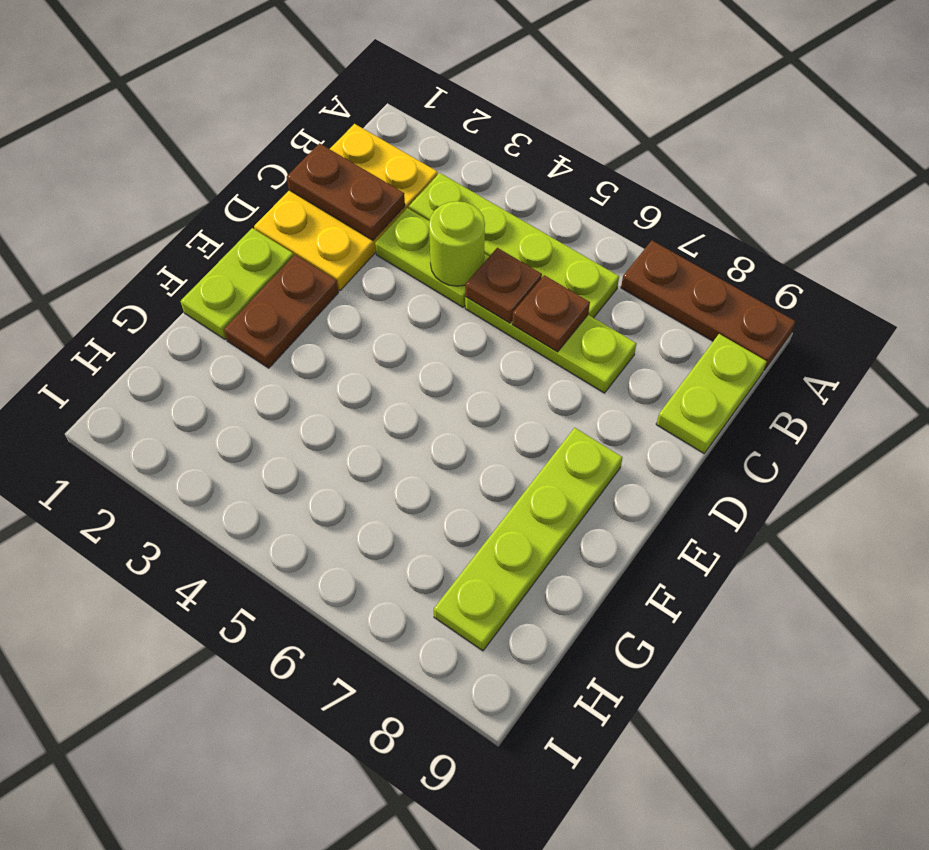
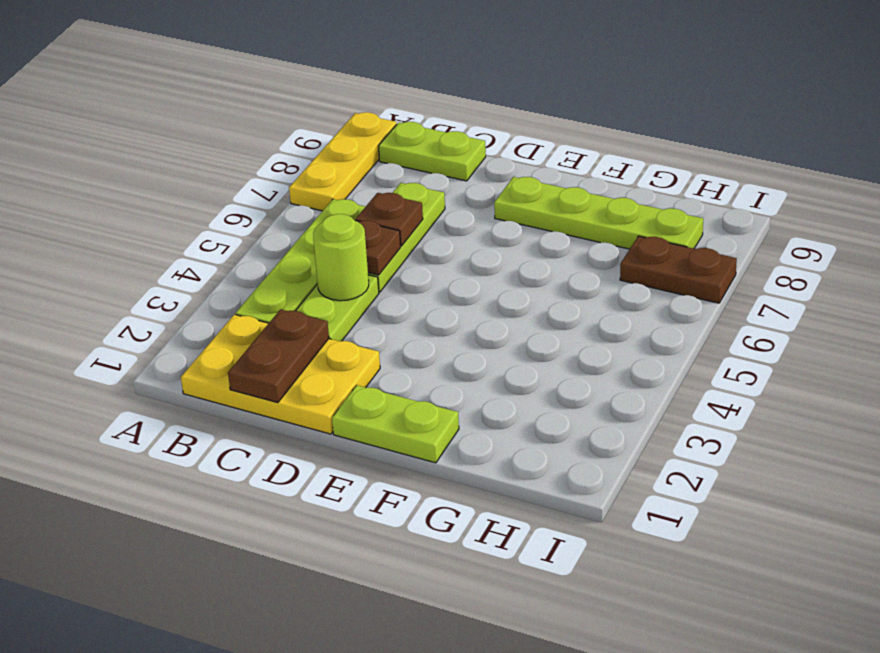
brown 1x3 plate [621,241,796,370] -> yellow 1x3 plate [289,112,397,211]
brown 1x2 plate [224,255,339,368] -> brown 1x2 plate moved to [620,236,737,303]

